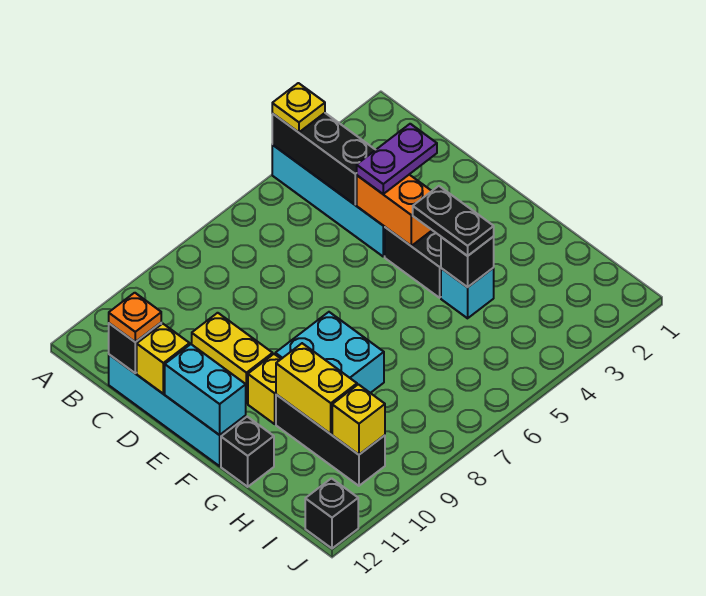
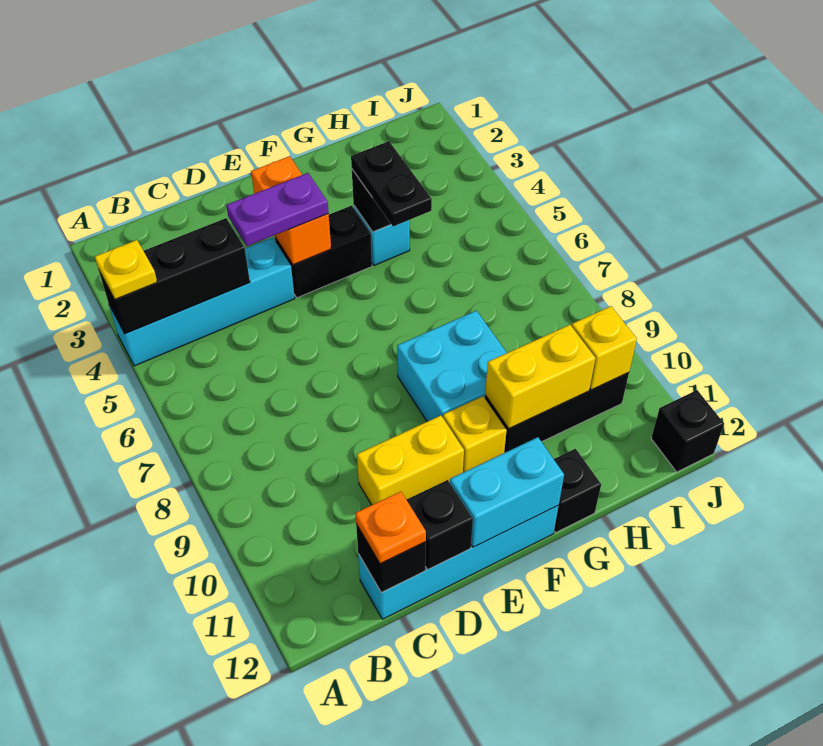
purple 1x2 plate [357,124,437,194] -> purple 1x2 plate turned to [226,173,329,246]
orange 1x2 brick [357,175,432,246] -> orange 1x2 brick turned to [251,156,331,265]
yellow 1x1 brick [137,324,190,394] -> black 1x1 brick [406,480,473,569]
black 1x2 plate [413,186,494,256] -> black 1x2 plate turned to [351,141,432,226]

